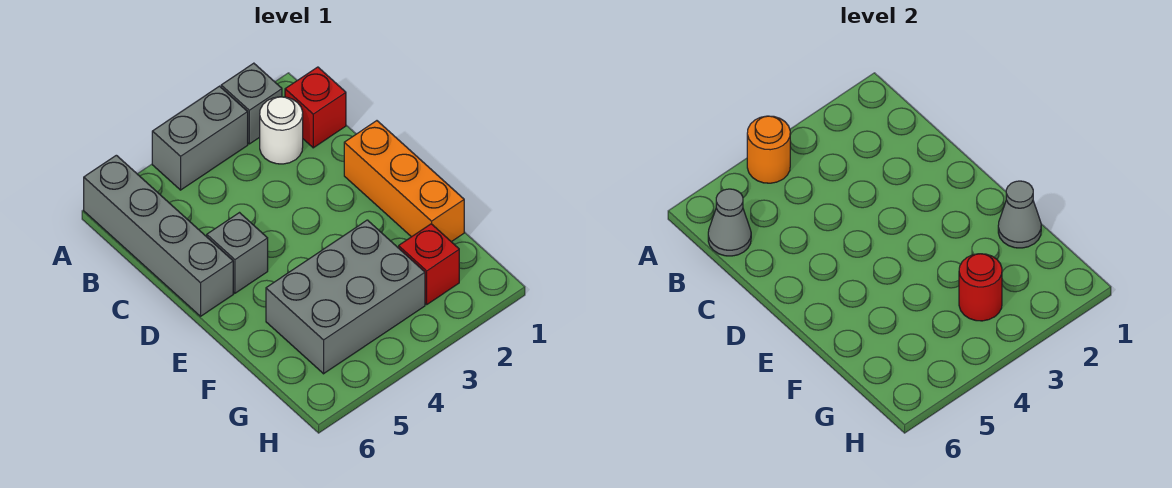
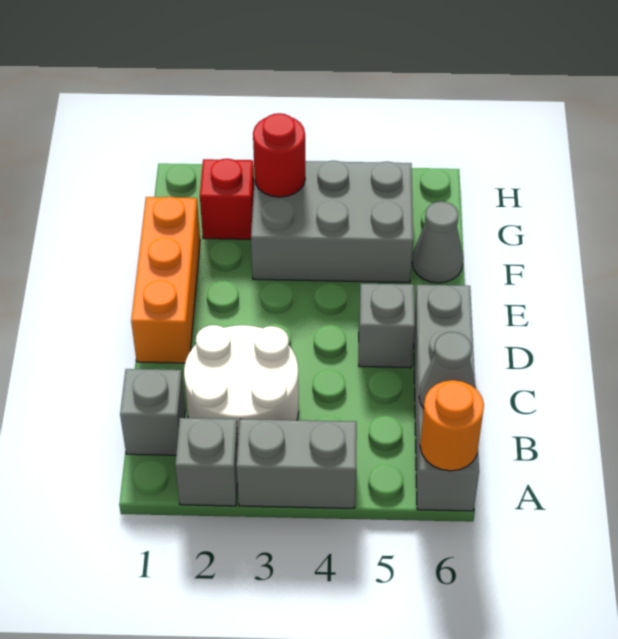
orange 1x1 round brick [747,116,790,183] -> orange 1x1 round brick moved to [420,380,484,471]
red 1x1 brick [285,67,346,148] -> grey 1x1 brick [120,369,185,455]
white 1x1 round brick [260,97,303,164] -> white 2x2 round brick [184,325,299,435]
grey 1x1 cone [998,181,1041,248] -> grey 1x1 cone moved to [412,202,463,283]

